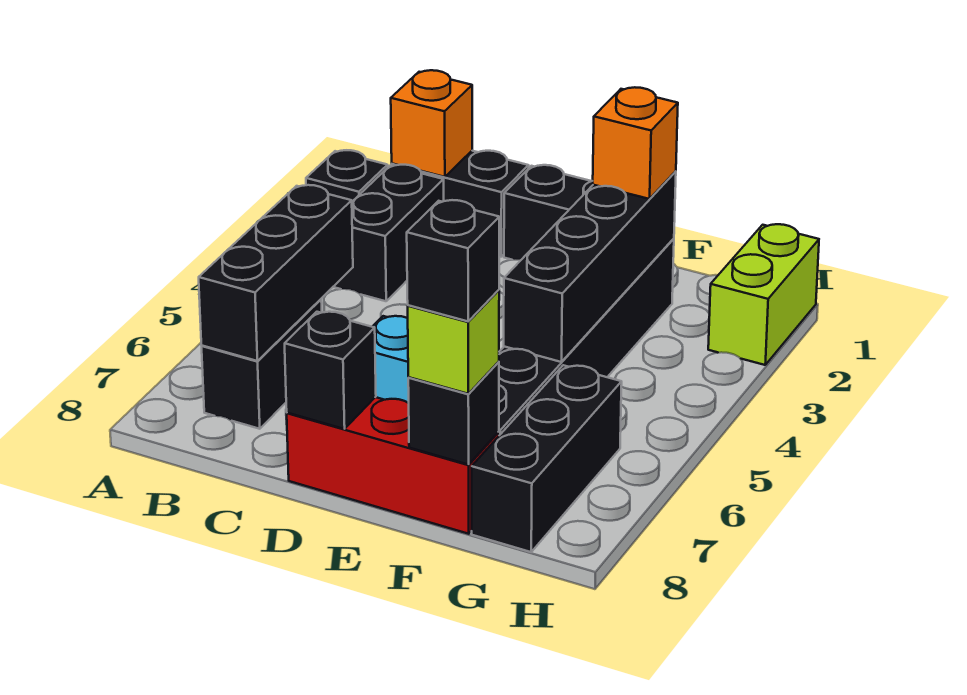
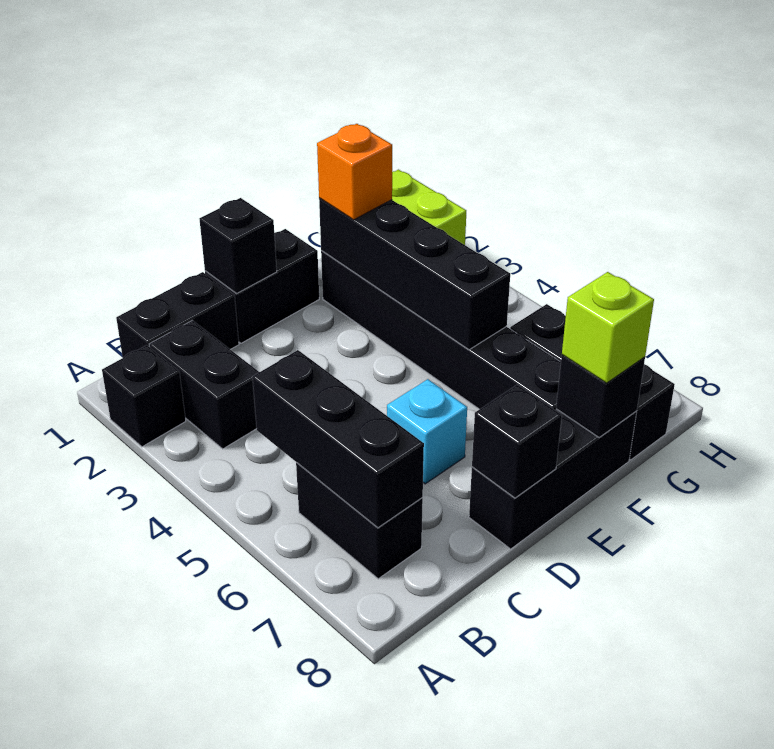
orange 1x1 brick [391,70,472,177] -> none
red 1x3 brick [287,397,499,534] -> black 1x3 brick [469,409,637,549]
black 1x1 brick [407,200,499,321] -> black 1x1 brick moved to [200,198,277,293]

